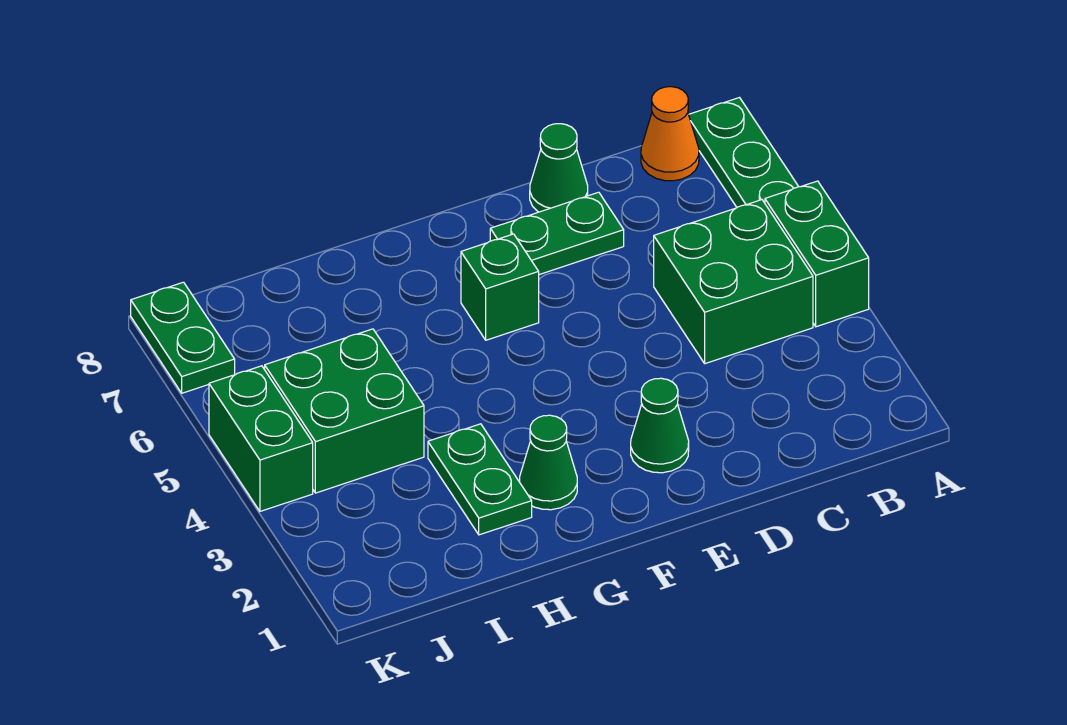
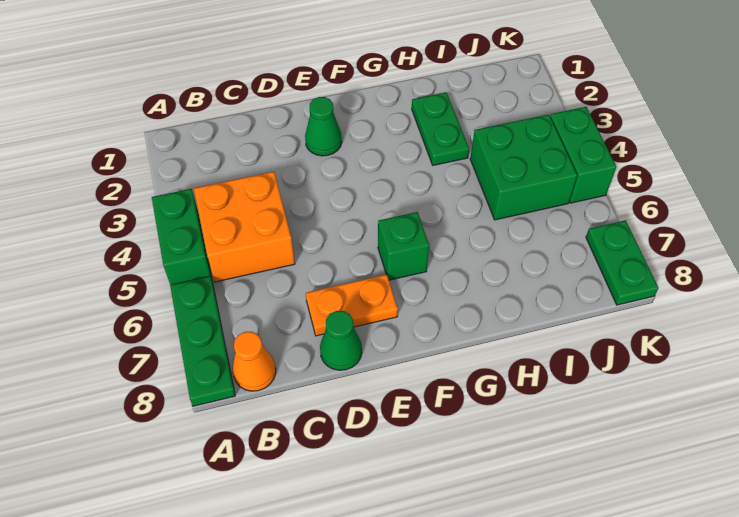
green 2x2 brick [654,200,813,364] -> orange 2x2 brick [194,172,295,282]
green 1x2 plate [490,192,624,275] -> orange 1x2 plate [306,274,398,336]
green 1x1 cone [519,415,577,510] -> none

